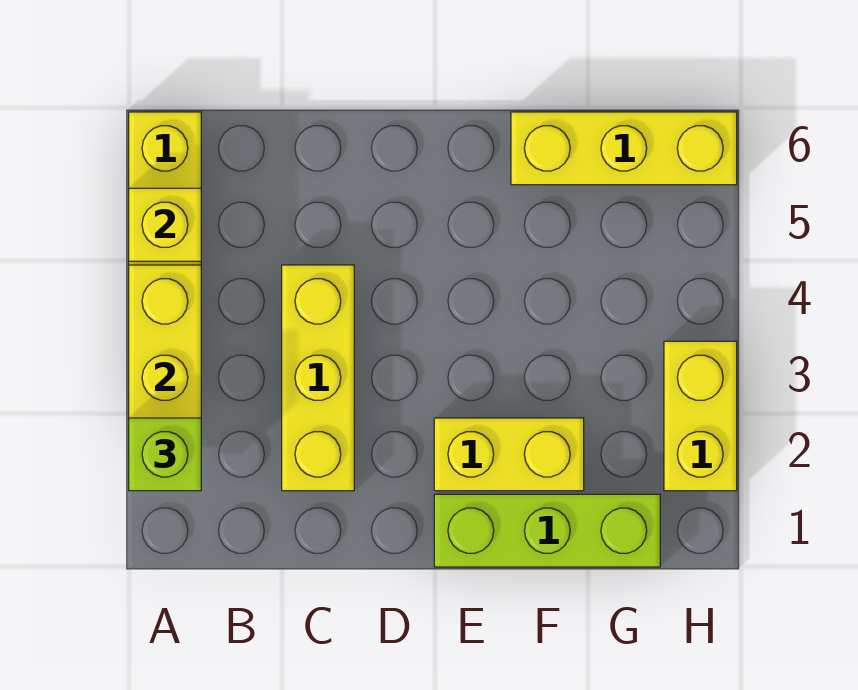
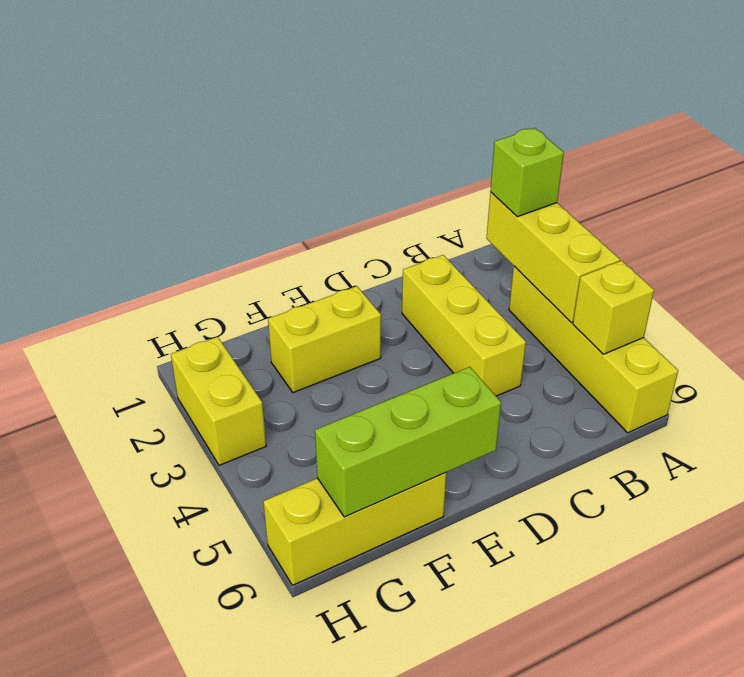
lime 1x3 brick [434,494,660,567] -> lime 1x3 brick moved to [315,367,501,517]

